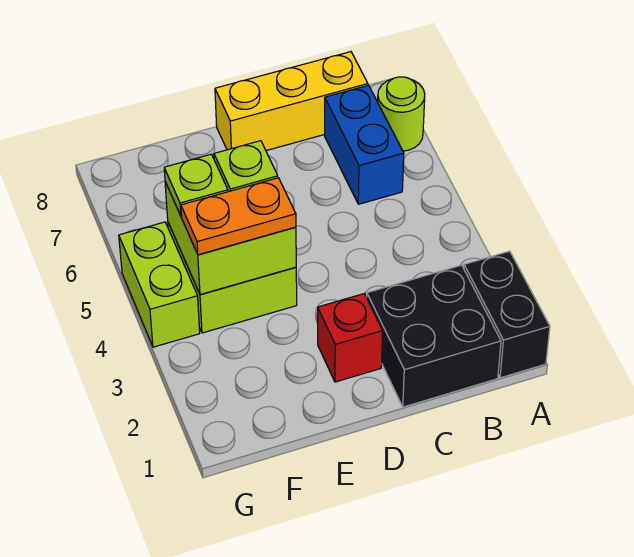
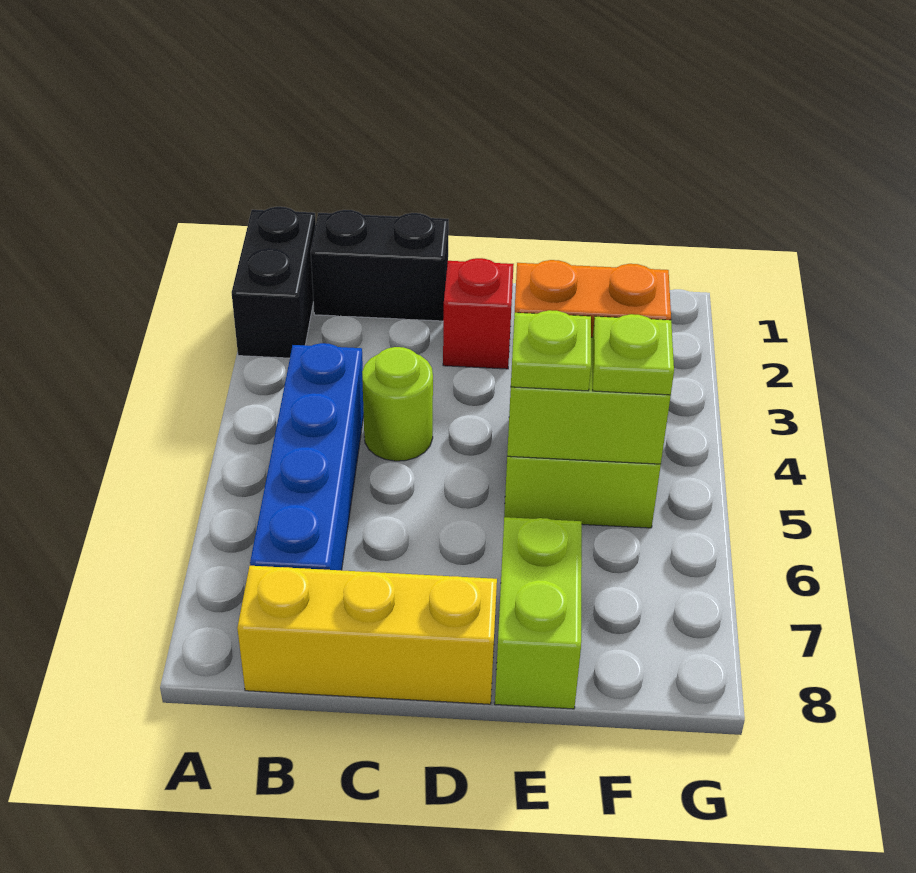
lime 1x1 round brick [378,77,425,151] -> lime 1x1 round brick moved to [362,347,433,461]
black 2x2 brick [367,265,501,407] -> black 1x2 brick [311,210,449,321]
blue 1x2 brick [325,85,404,204] -> blue 1x4 brick [250,343,364,570]
lime 1x2 brick [119,222,200,347] -> lime 1x2 brick moved to [495,517,582,709]

